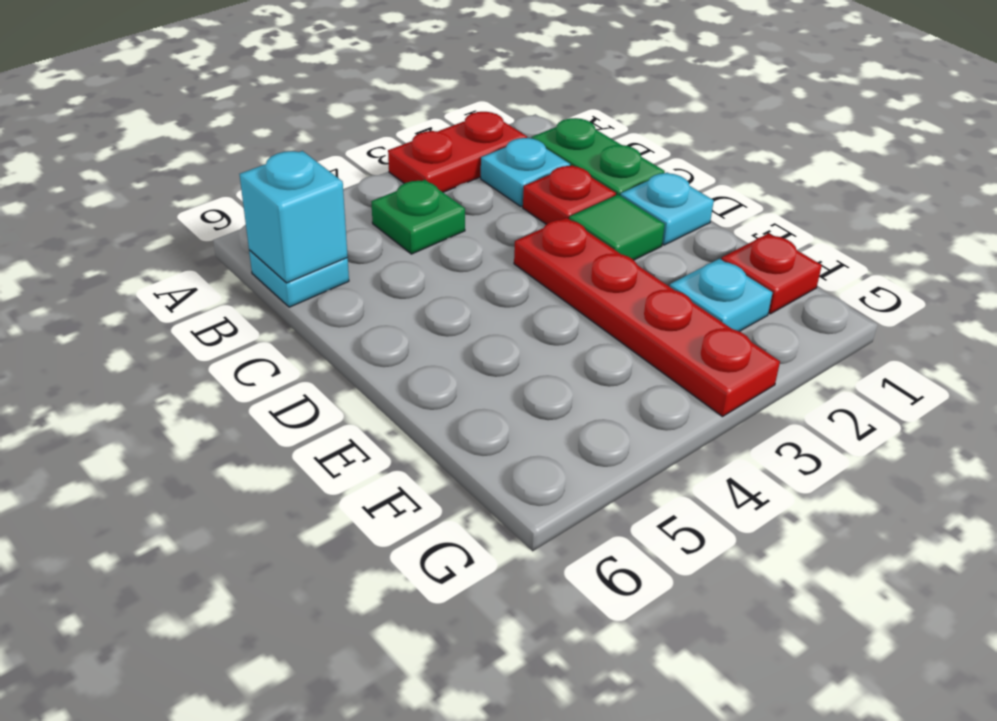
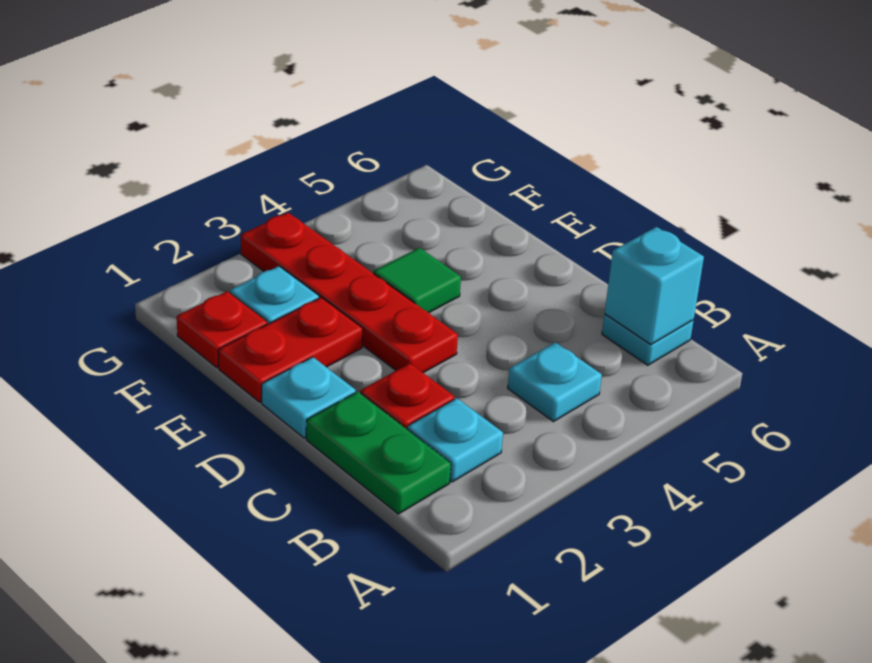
red 1x2 plate [388,112,527,192] -> red 1x2 plate moved to [218,297,363,402]
green 1x1 plate [371,180,465,254] -> cyan 1x1 plate [508,342,602,422]
green 1x1 tile [569,194,665,260] -> green 1x1 tile moved to [373,248,461,313]

